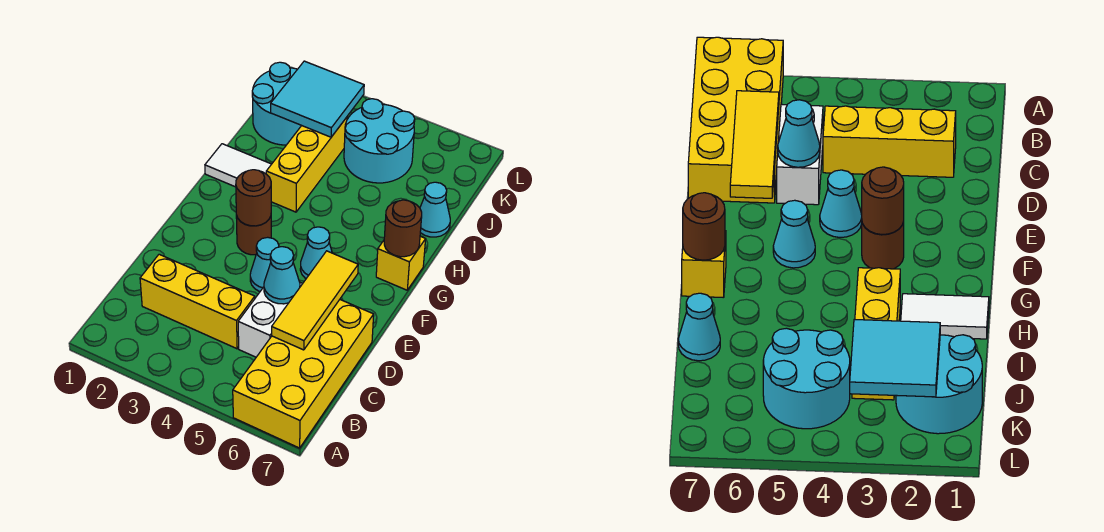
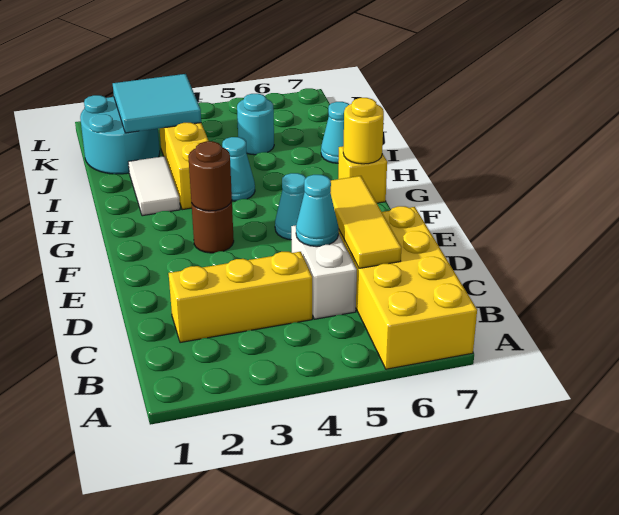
cyan 1x1 cone [250,237,279,292] -> cyan 1x1 cone moved to [222,137,255,201]
brown 1x1 round brick [384,200,422,257] -> yellow 1x1 round brick [343,98,384,164]
white 1x2 tile [205,144,271,187] -> white 1x2 tile turned to [128,156,180,216]
cyan 2x2 round brick [344,99,415,183] -> cyan 1x1 round brick [237,94,274,155]

